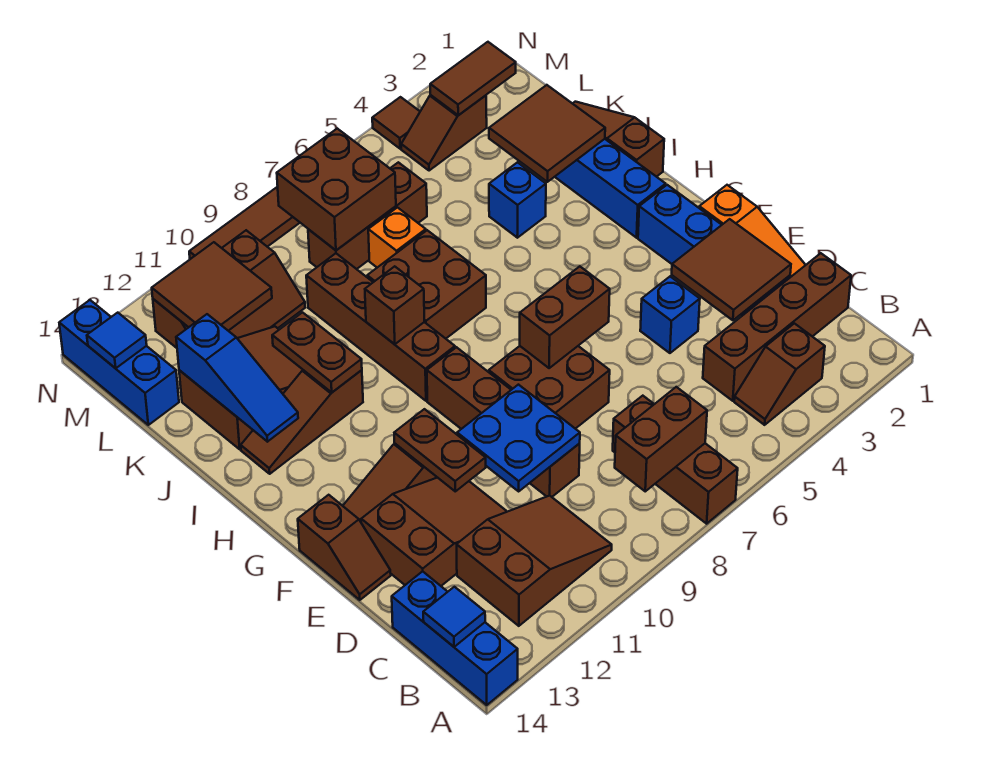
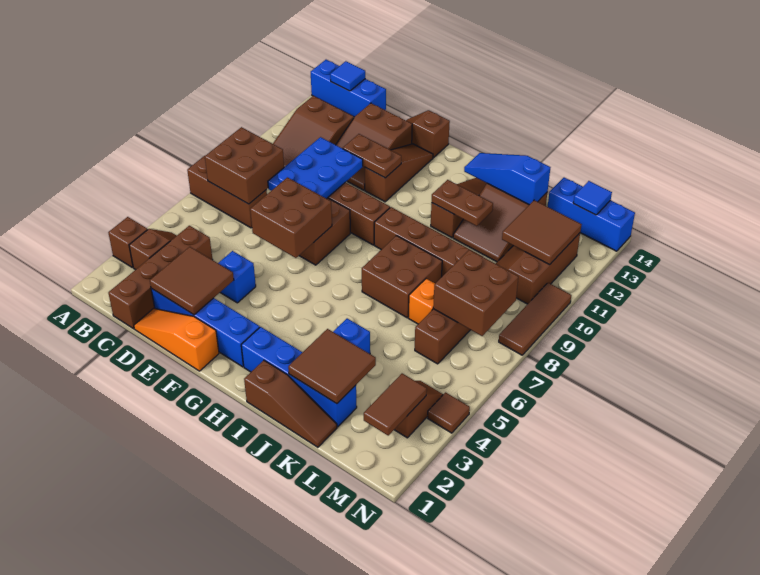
brown 1x2 brick [615,387,707,491] -> brown 2x2 brick [205,127,284,204]
blue 2x2 plate [457,385,580,491] -> blue 2x3 plate [268,137,363,199]
brown 1x2 brick [520,266,610,368] -> brown 2x2 brick [250,177,332,258]
brown 1x1 brick [365,266,424,344] -> brown 1x1 brick moved to [108,217,148,268]

